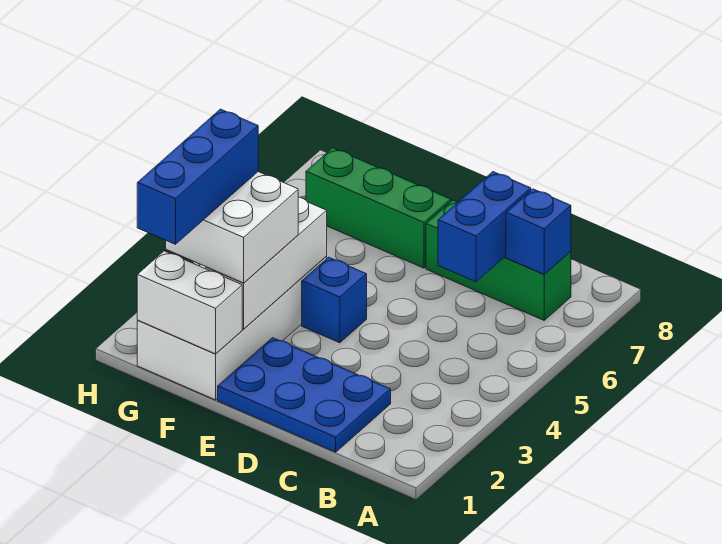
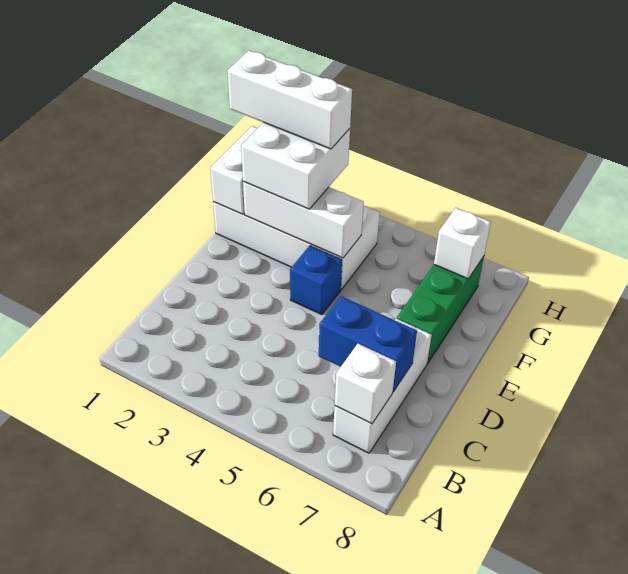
green 1x3 brick [426,200,571,320] -> white 1x3 brick [333,318,432,453]
blue 1x1 brick [506,189,571,274] -> white 1x1 brick [335,344,396,424]
blue 2x3 plate [218,338,391,452] -> none
blue 1x3 brick [137,109,258,244] -> white 1x3 brick [227,51,352,149]
none -> white 1x1 brick [434,208,491,279]

